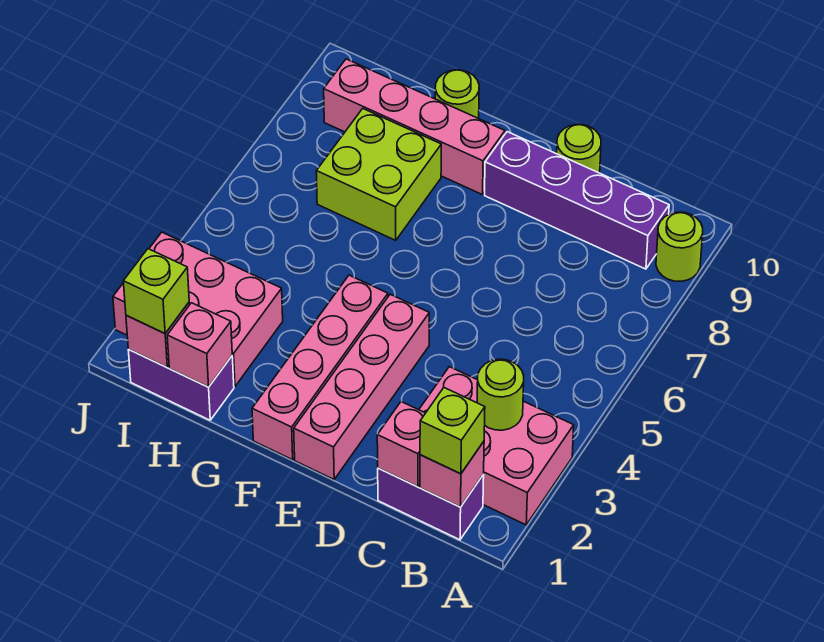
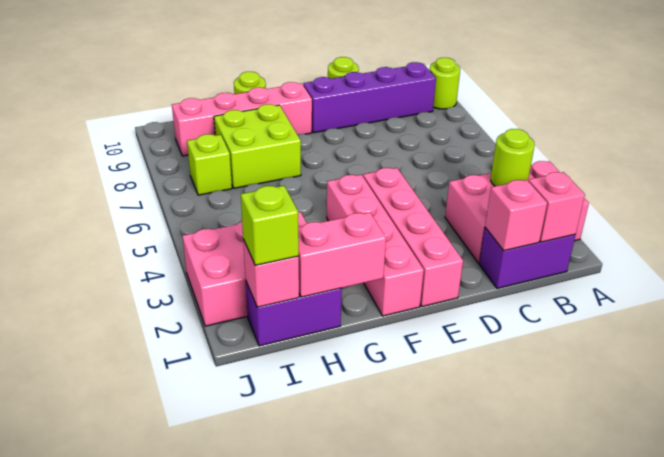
lime 1x1 brick [420,388,485,474] -> lime 1x1 brick moved to [187,134,232,195]
pink 1x1 brick [167,303,232,387] -> pink 1x2 brick [298,212,386,297]

